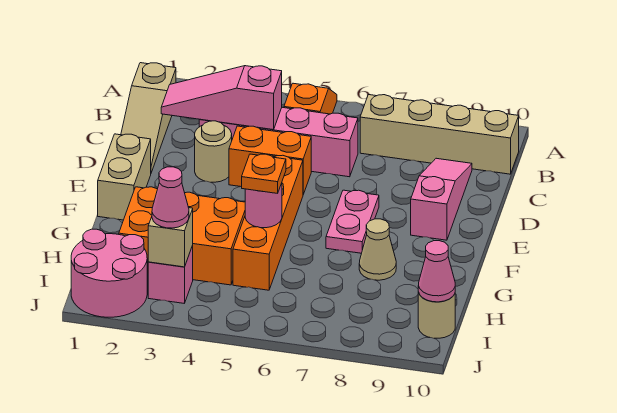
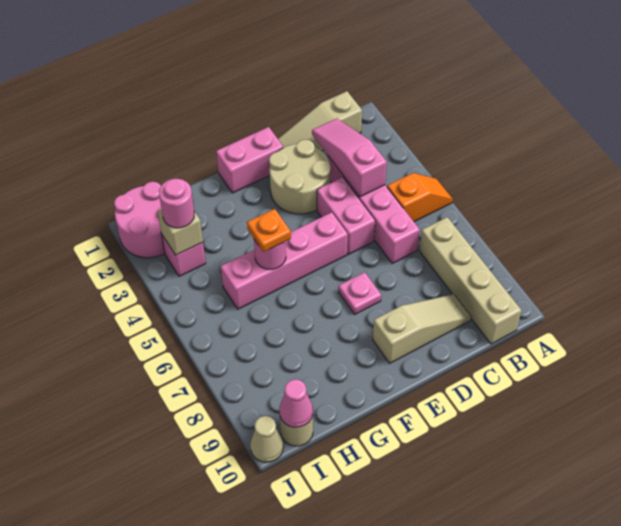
pink 1x3 slope [411,158,472,240] -> tan 1x3 slope [373,294,471,363]
tan 1x1 round brick [195,121,232,182] -> tan 2x2 round brick [269,139,331,214]
orange 1x2 brick [229,126,311,194] -> pink 1x2 brick [317,177,375,254]
tan 1x2 brick [98,134,151,220] -> pink 1x2 brick [216,127,283,193]
orange 1x4 brick [233,155,303,290] -> pink 1x4 brick [221,212,348,309]
pink 1x2 plate [326,190,379,253] -> pink 1x1 plate [339,272,381,314]
orange 2x3 brick [119,187,245,285] -> none
tan 1x1 cone [359,219,396,280] -> tan 1x1 cone moved to [250,416,283,462]
pink 1x1 cone [152,167,189,228] -> pink 1x1 round brick [159,179,194,228]

